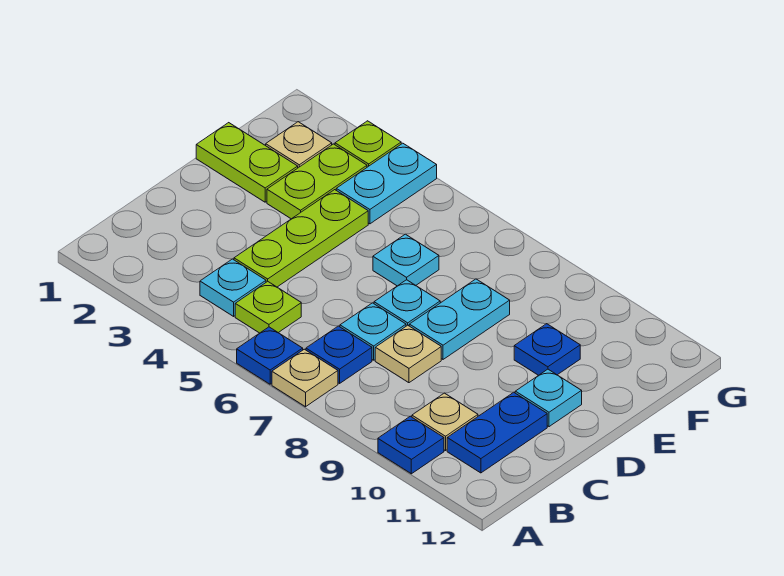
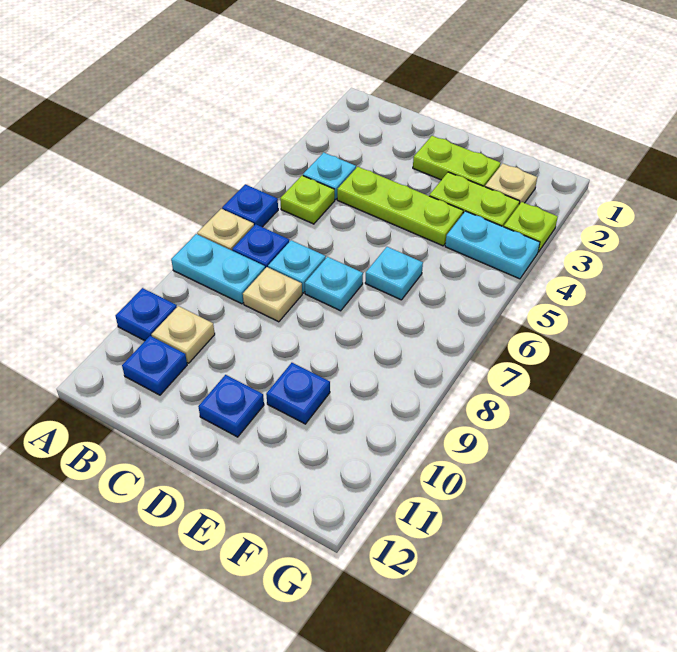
blue 1x2 plate [447,392,547,473] -> blue 1x1 plate [122,336,187,395]
cyan 1x2 plate [409,279,510,359] -> cyan 1x2 plate moved to [171,234,265,304]
cyan 1x1 plate [515,369,582,427] -> blue 1x1 plate [198,375,264,437]
lime 1x2 plate [196,123,298,202] -> lime 1x2 plate turned to [413,136,501,187]

